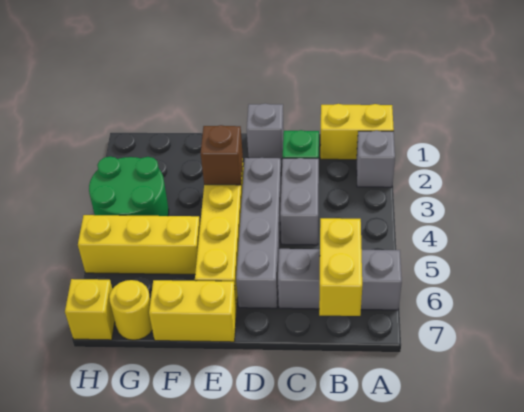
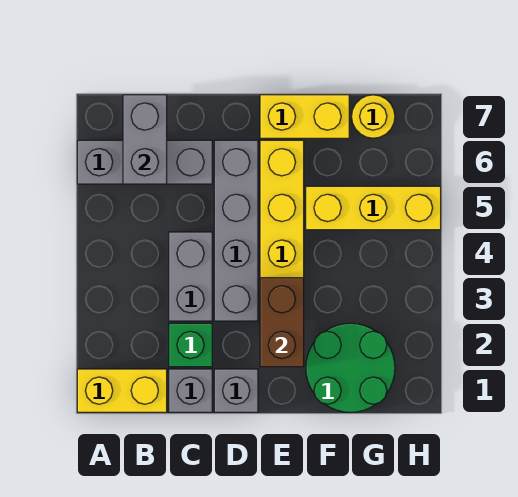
grey 1x1 brick [357,131,395,187] -> grey 1x1 brick moved to [169,369,212,412]
yellow 1x2 brick [319,218,362,316] -> grey 1x2 brick [123,95,167,184]
brown 1x1 brick [201,125,243,185] -> brown 1x2 brick [260,278,304,367]
green 2x2 round brick [89,156,169,216] -> green 2x2 round brick moved to [306,323,395,412]
yellow 1x1 brick [65,279,115,340] -> none

